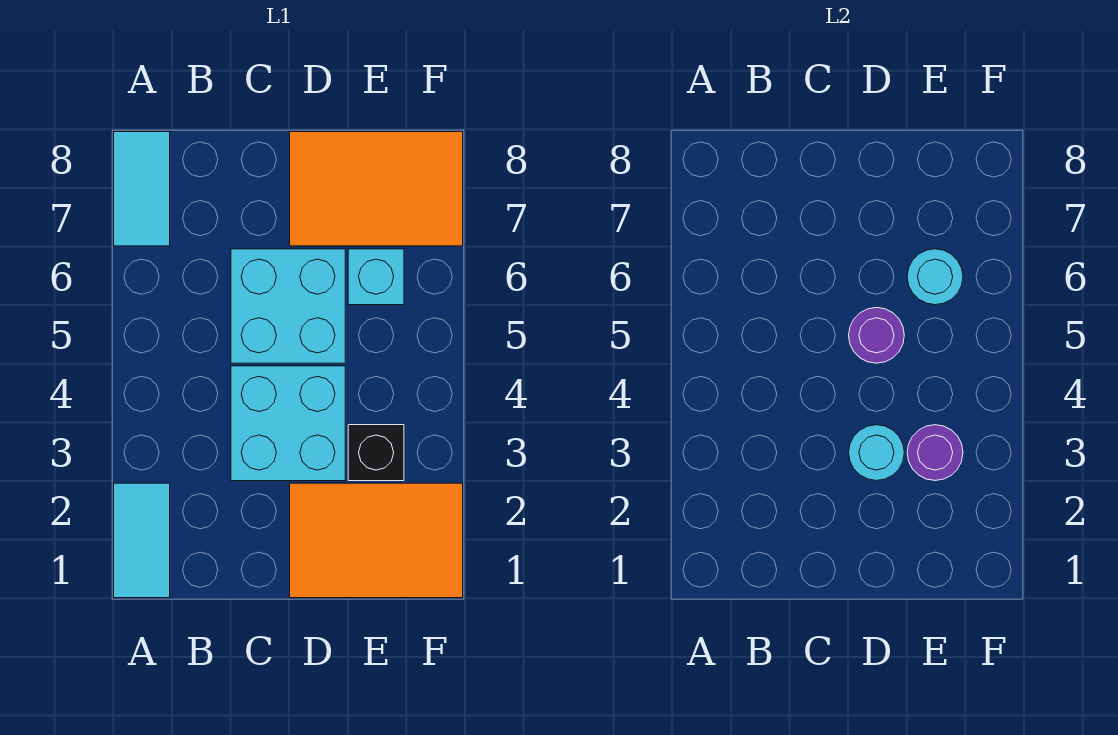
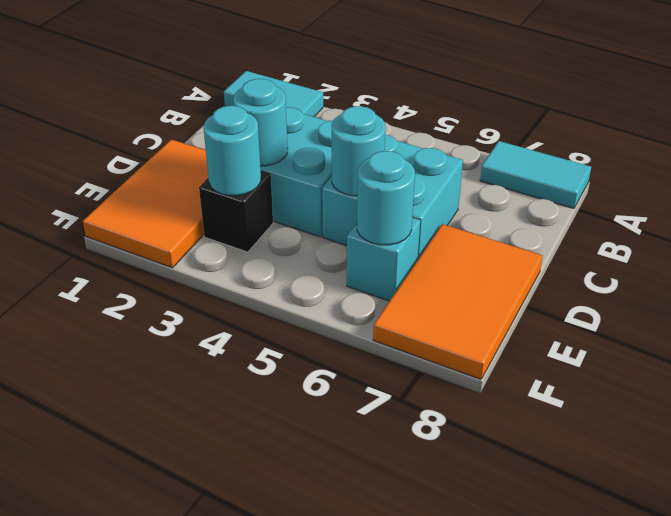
purple 1x1 round brick [849,308,904,363] -> cyan 1x1 round brick [332,106,386,196]
purple 1x1 round brick [907,425,963,480] -> cyan 1x1 round brick [204,106,261,195]

